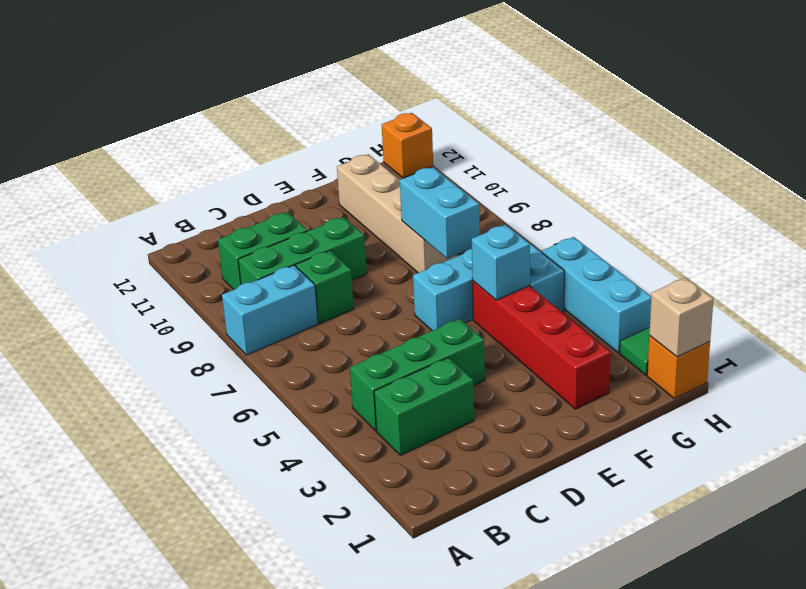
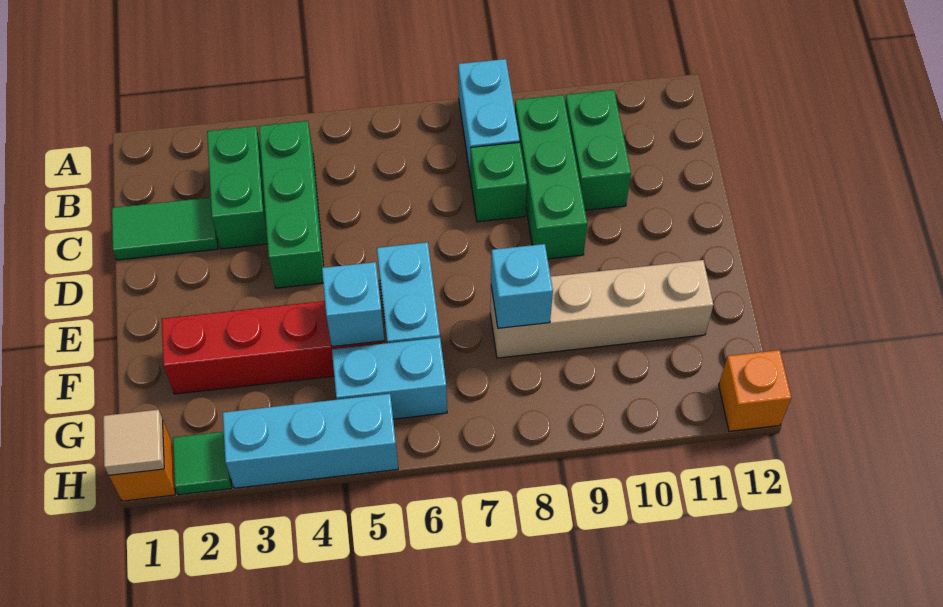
none -> green 1x2 tile [112,197,218,260]
cyan 1x2 brick [400,167,480,259] -> cyan 1x1 brick [491,244,553,328]
tan 1x1 brick [649,278,713,357] -> tan 1x1 tile [103,410,164,475]

